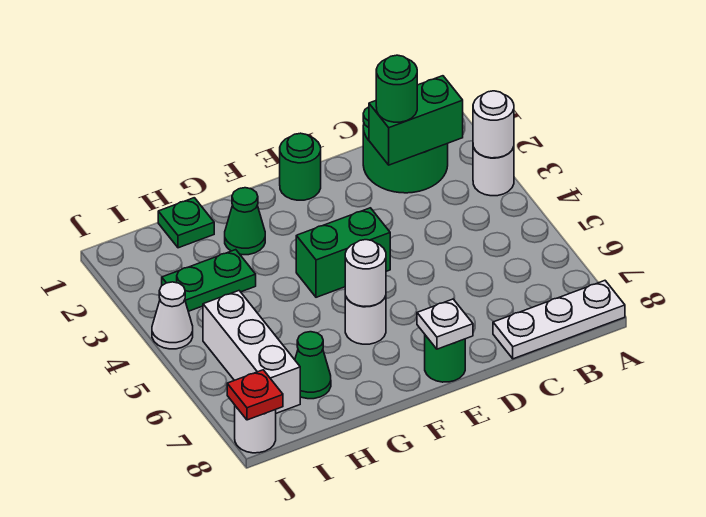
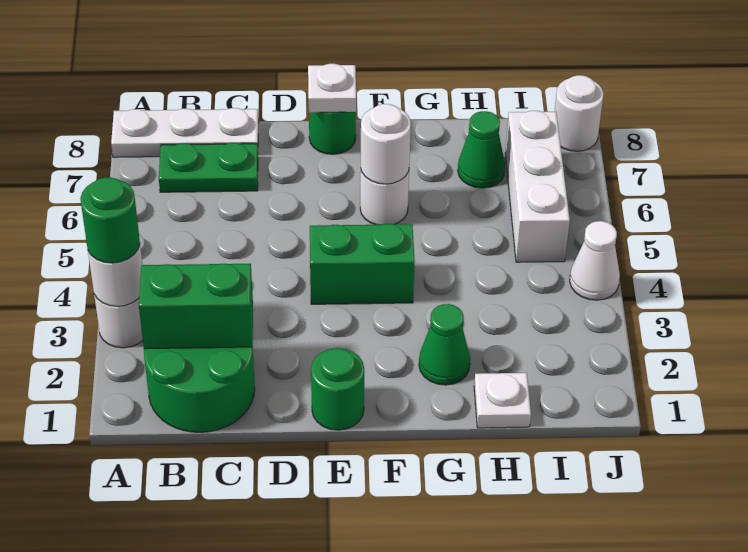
green 1x1 round brick [376,55,417,122] -> green 1x1 round brick moved to [80,177,140,263]
green 1x1 plate [158,198,214,248] -> white 1x1 plate [474,373,531,428]
green 1x2 plate [162,250,256,311] -> green 1x2 plate moved to [159,143,258,192]
red 1x1 plate [227,370,283,420] -> none

